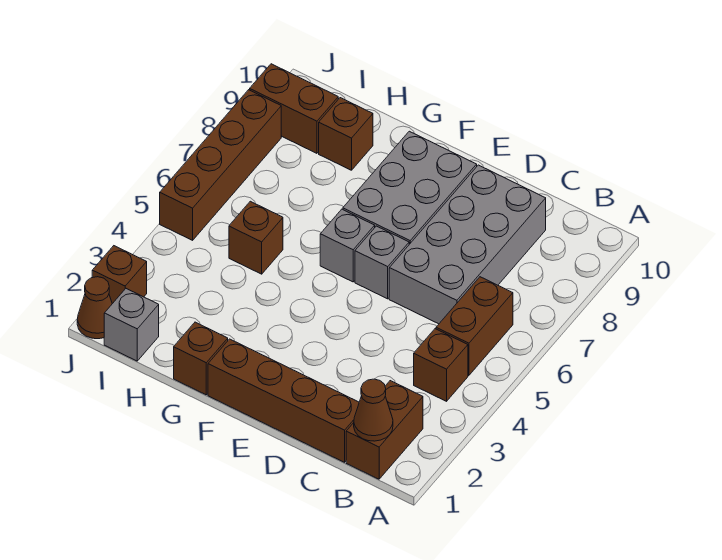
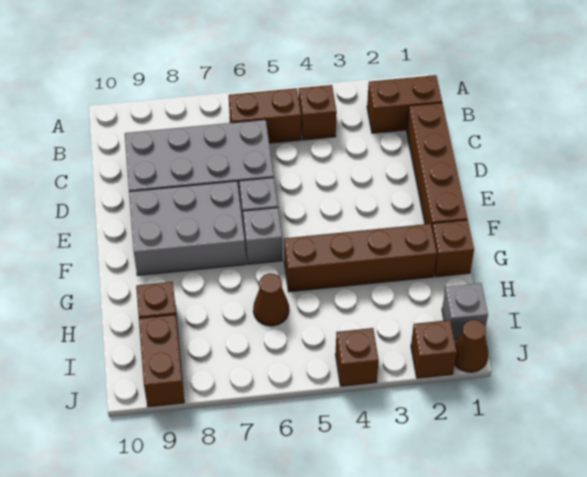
brown 1x1 cone [354,379,393,441] -> brown 1x1 cone moved to [253,273,289,326]
brown 1x1 brick [229,201,283,274] -> brown 1x1 brick moved to [335,328,379,386]
brown 1x4 brick [160,90,281,240] -> brown 1x4 brick moved to [284,224,437,292]

